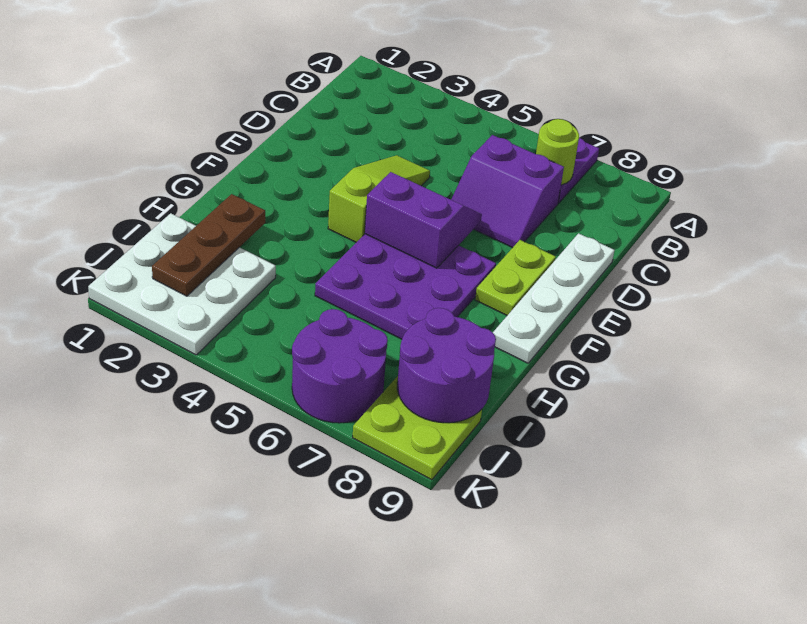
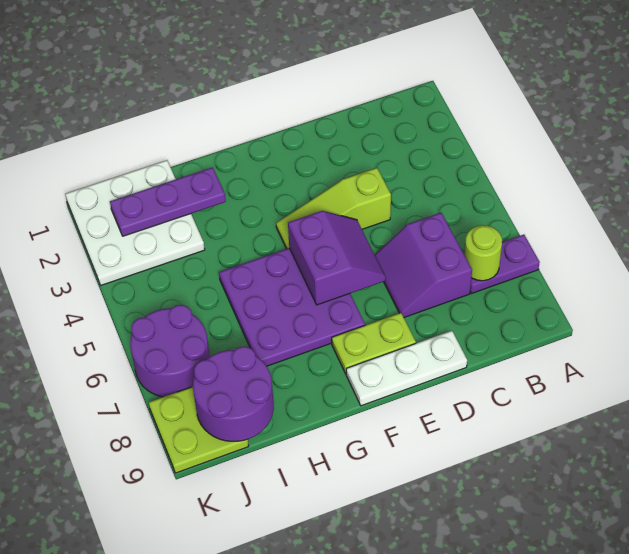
lime 1x3 slope [328,155,430,242] -> lime 1x3 slope turned to [276,168,391,249]
white 1x4 plate [493,233,615,363] -> white 1x3 plate [346,331,467,406]
brown 1x3 plate [152,194,265,296] -> purple 1x3 plate [110,167,226,236]

